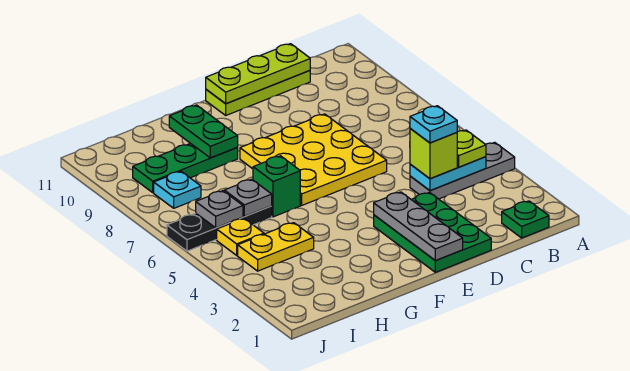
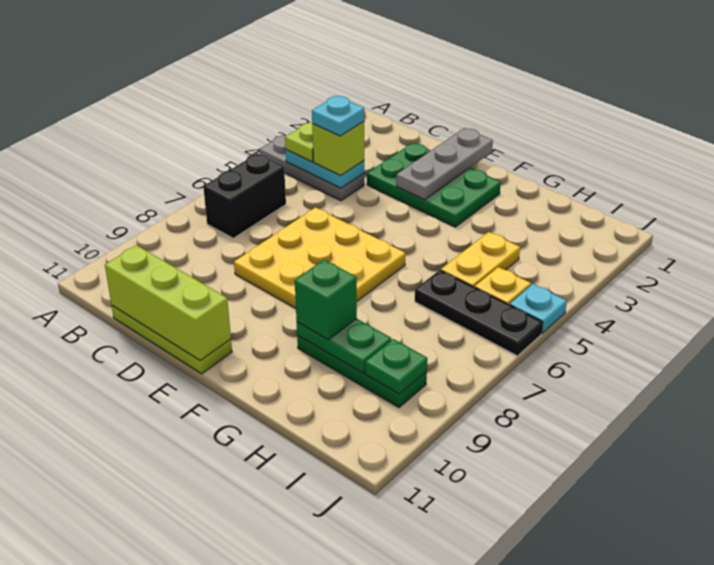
green 1x1 plate [502,201,549,238] -> green 1x1 plate moved to [365,339,427,394]
none -> black 1x2 brick [203,154,286,238]
lime 1x3 plate [206,44,310,104] -> lime 1x3 brick [105,245,231,361]
green 2x3 plate [374,192,491,272] -> green 2x3 plate turned to [367,143,501,227]
green 1x1 brick [253,156,300,217] -> green 1x1 brick moved to [295,260,357,340]
green 1x2 plate [169,105,238,158] -> green 1x2 plate turned to [297,319,391,373]
yellow 1x2 plate [238,223,314,271] -> yellow 1x2 plate turned to [441,232,520,287]
grey 1x1 plate [224,179,272,216] -> none
grey 1x1 plate [196,191,243,228] -> none
cyan 1x1 plate [154,171,201,208] -> cyan 1x1 plate moved to [509,284,567,333]

